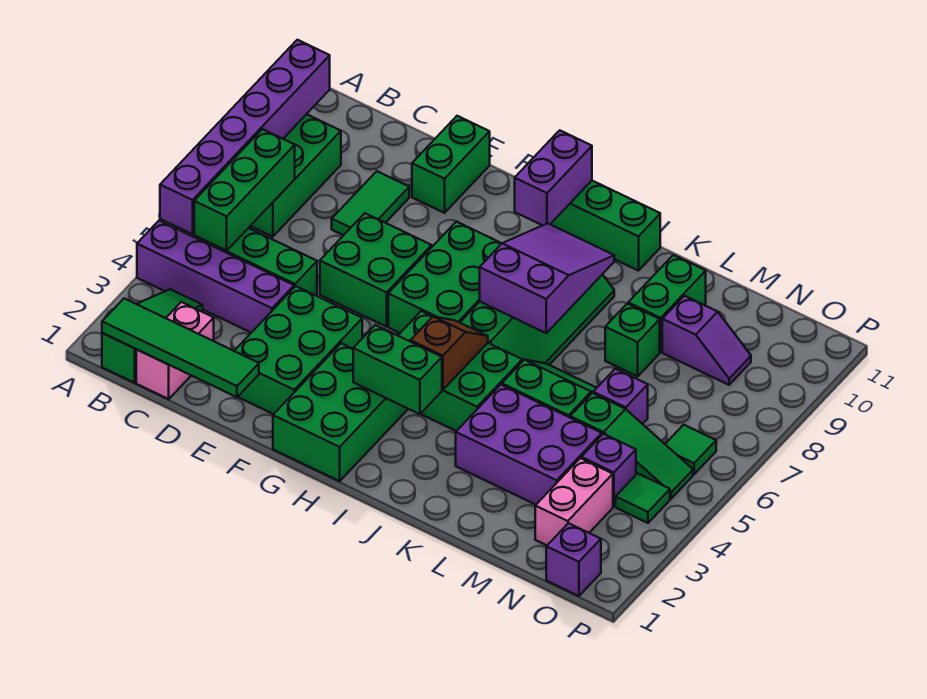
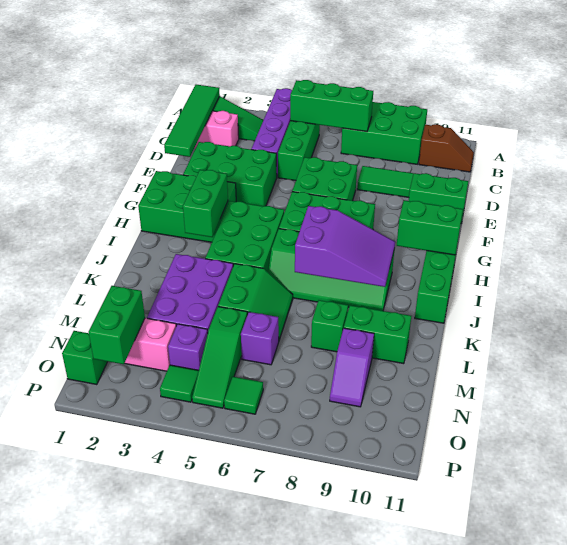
purple 1x6 brick [160,40,330,234] -> none
purple 1x2 brick [515,130,592,225] -> green 1x2 brick [397,200,463,255]
brown 1x2 slope [410,316,488,390] -> brown 1x2 slope moved to [419,124,474,172]
none -> green 1x2 brick [89,286,145,364]
purple 1x1 brick [546,523,601,596] -> green 1x1 brick [62,331,108,385]

